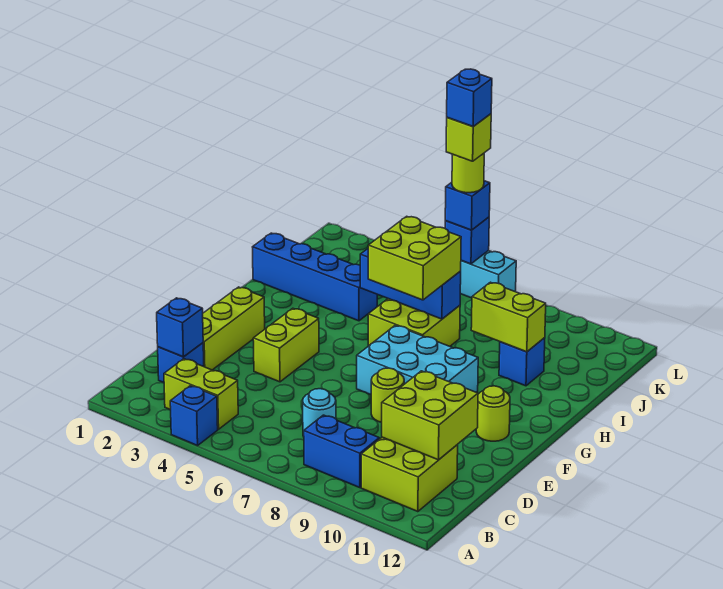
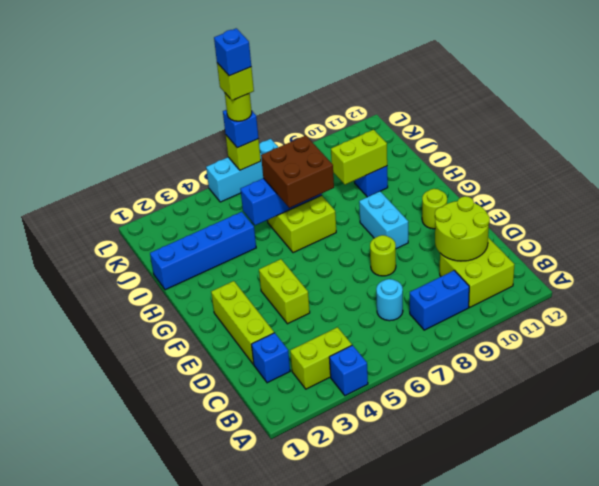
blue 1x1 brick [157,298,203,357] -> none
lime 2x2 brick [382,371,478,460] -> lime 2x2 round brick [435,196,490,261]
cyan 2x3 brick [357,325,478,395] -> cyan 1x2 brick [359,192,408,249]
lime 2x2 brick [368,216,461,300] -> brown 2x2 brick [261,136,334,208]
blue 1x1 brick [445,217,489,264] -> lime 1x1 brick [226,136,261,170]

